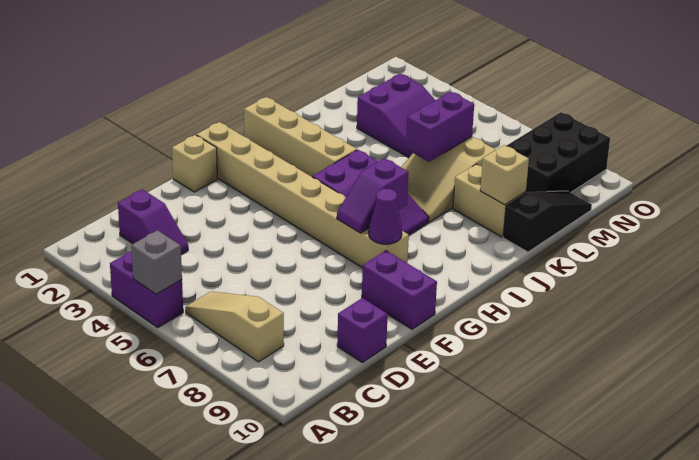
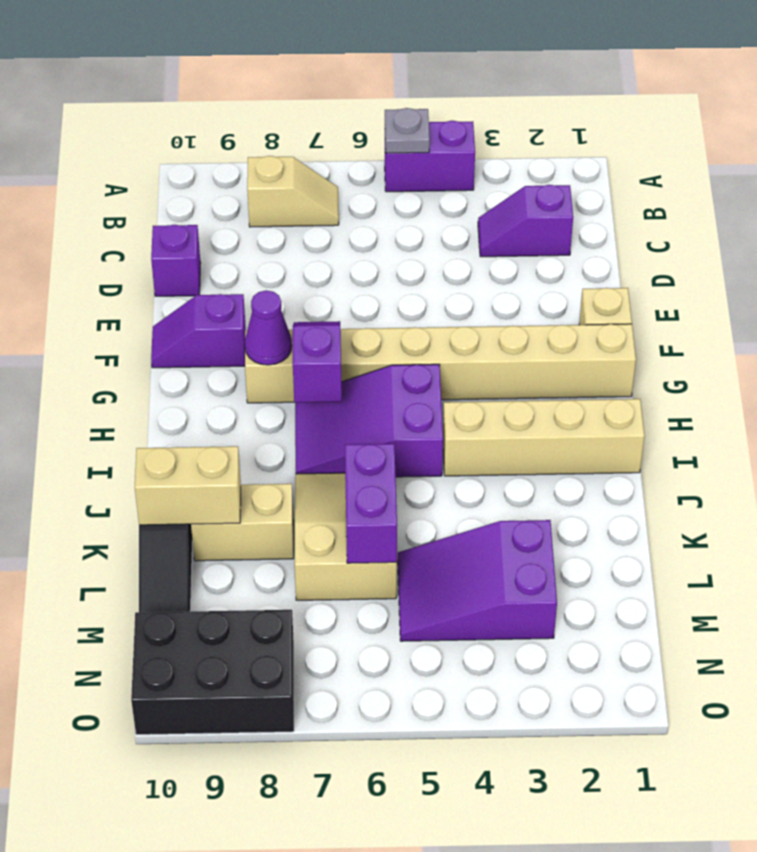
grey 1x1 brick [131,230,182,294] -> grey 1x1 plate [385,108,430,153]
tan 1x3 slope [186,292,284,362] -> tan 1x2 slope [247,156,339,227]
purple 1x2 brick [362,251,437,329] -> purple 1x2 slope [151,294,246,368]
tan 1x1 brick [480,145,529,205] -> tan 1x2 brick [135,446,241,525]
black 2x3 brick [506,112,610,193] -> black 2x3 brick turned to [131,610,294,735]

